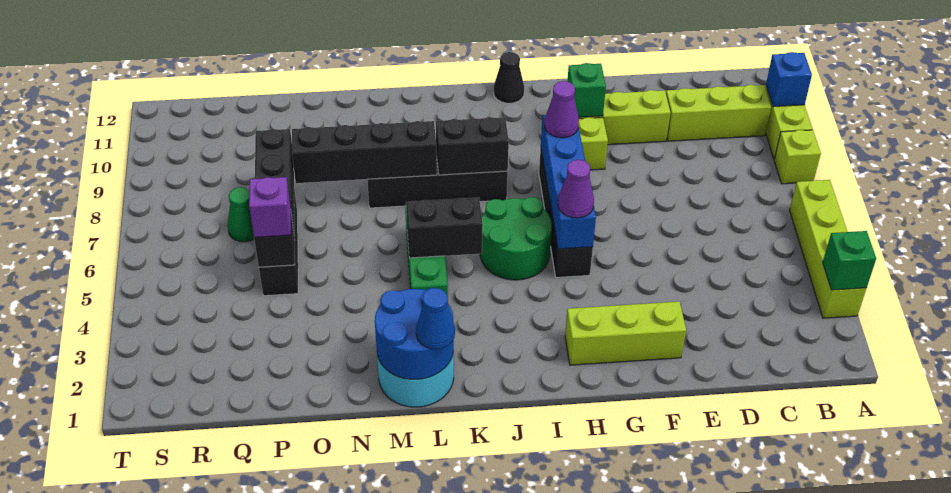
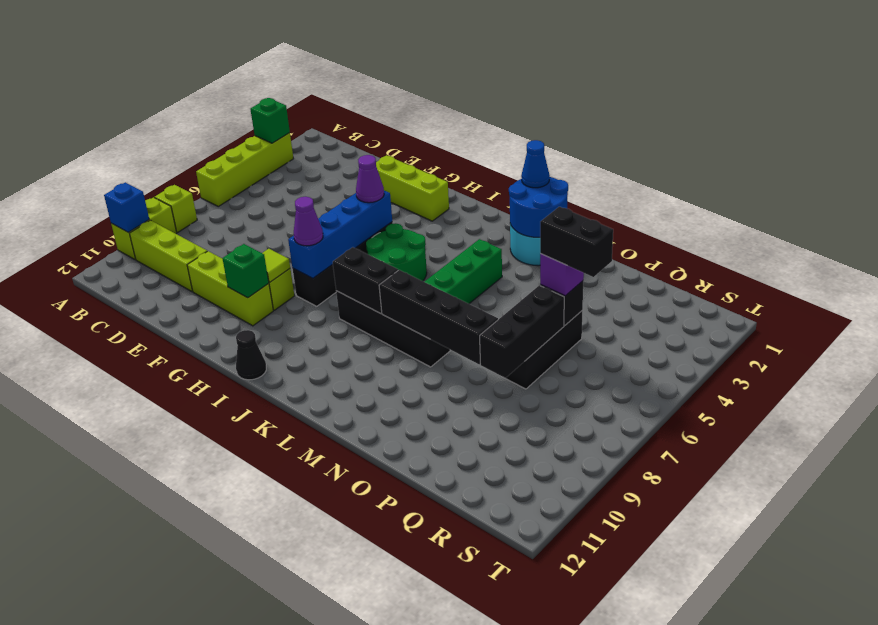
none -> lime 1x1 tile [263,249,290,282]
black 1x2 brick [406,197,483,258] -> black 1x2 brick moved to [540,207,613,277]
green 1x1 cone [227,187,254,242] -> none

